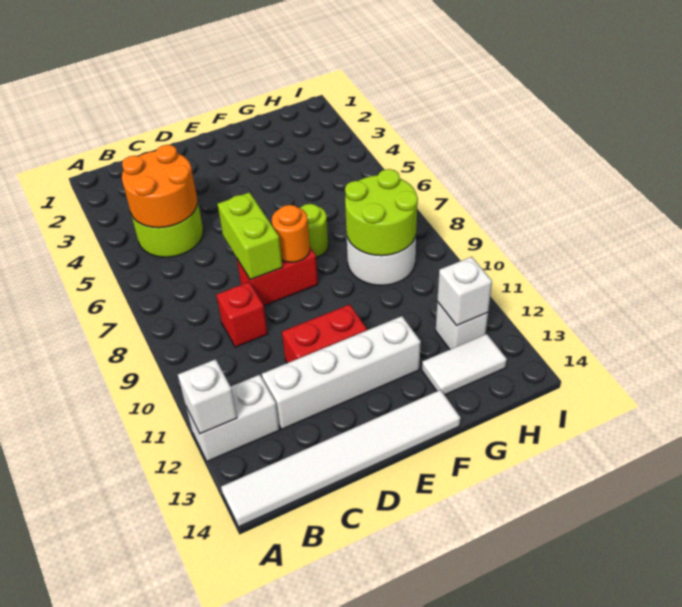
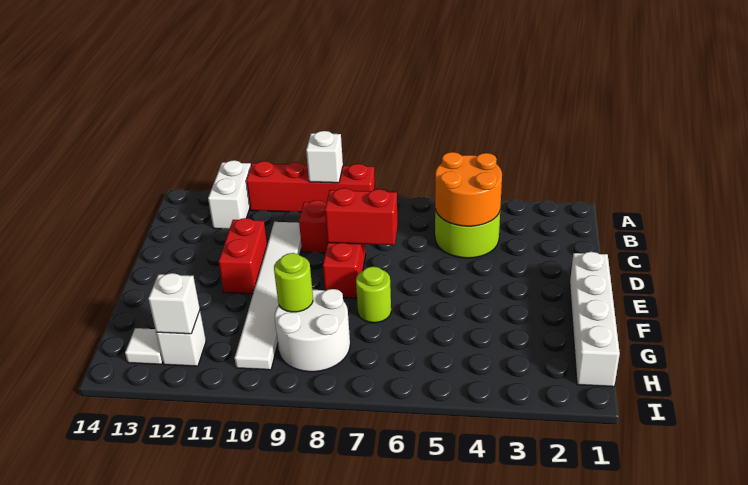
none -> red 1x4 brick [246,161,375,212]
white 1x1 brick [178,359,237,434] -> white 1x1 brick moved to [306,131,343,183]
white 1x6 tile [221,390,460,527] -> white 1x6 tile moved to [235,222,302,370]
white 1x4 brick [262,316,421,429] -> white 1x4 brick moved to [570,252,620,387]
lime 1x2 brick [218,192,282,280] -> red 1x2 brick [325,188,398,245]
orange 1x1 round brick [272,205,310,262] -> none
lime 2x2 round brick [345,169,418,256] -> lime 1x1 round brick [274,253,313,312]
white 1x2 tile [422,334,507,395] -> white 1x1 tile [125,328,163,364]

